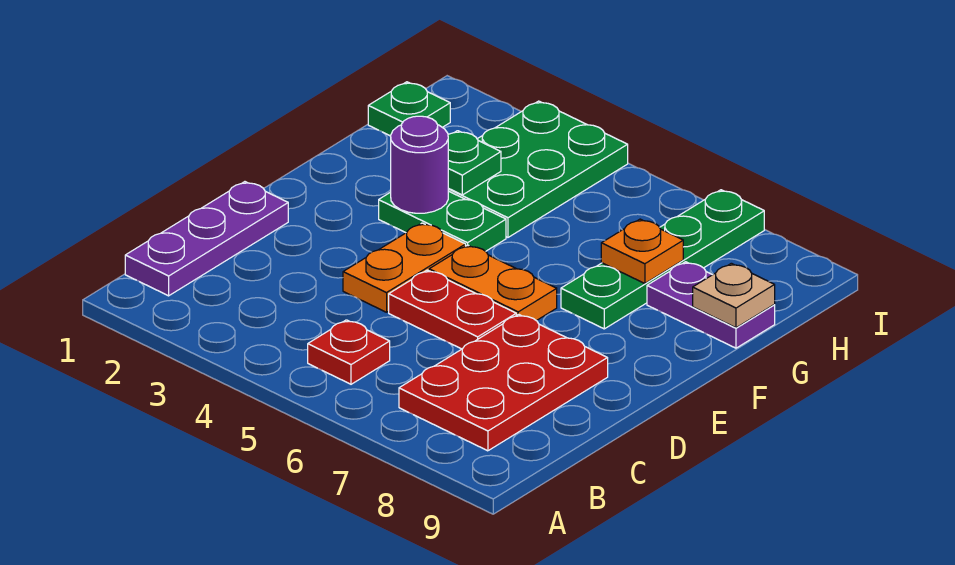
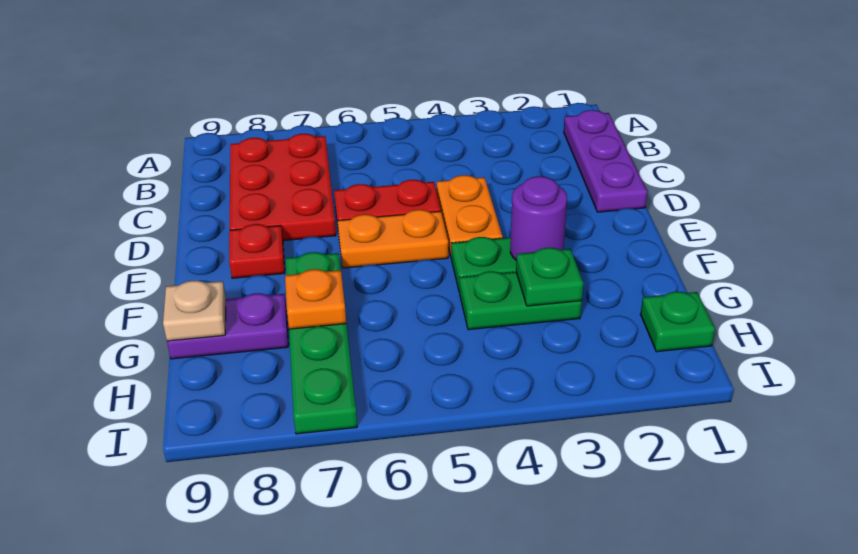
red 1x1 plate [308,320,390,384] -> red 1x1 plate moved to [229,224,285,278]
green 2x3 plate [448,101,628,237] -> green 1x2 plate [460,271,582,330]

